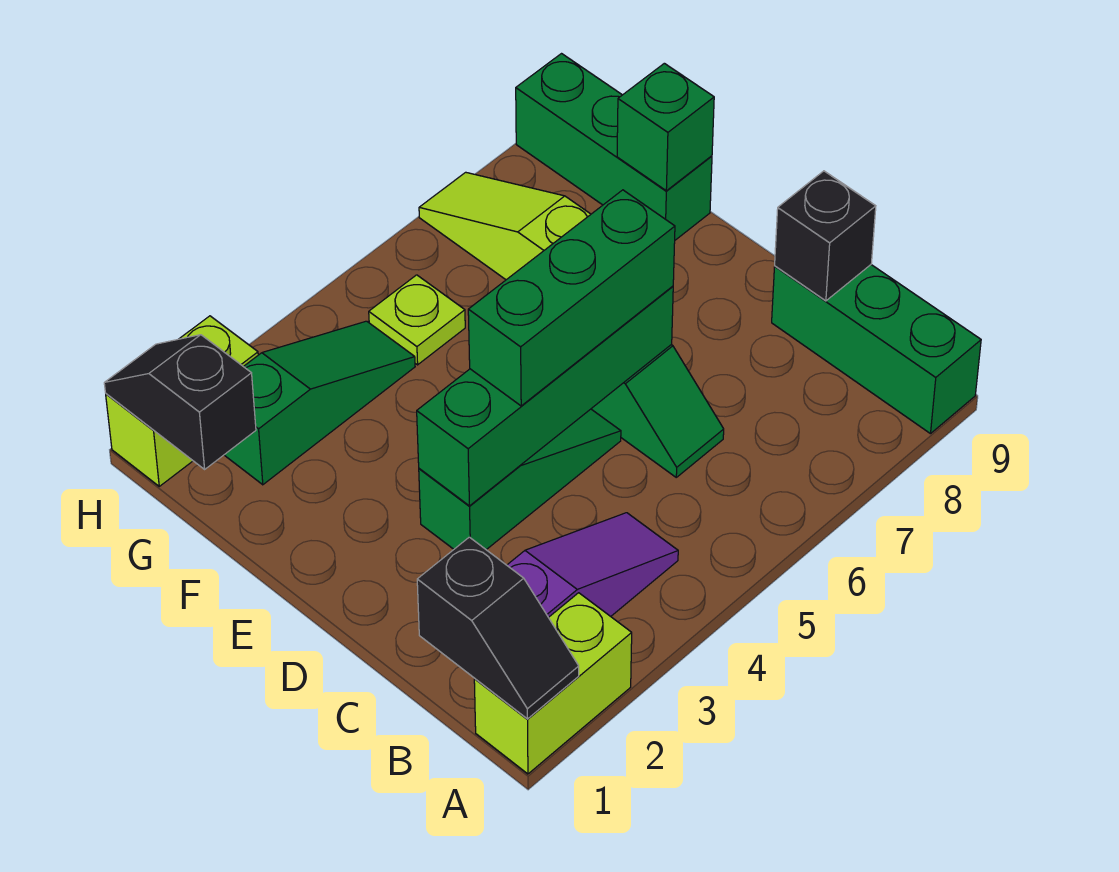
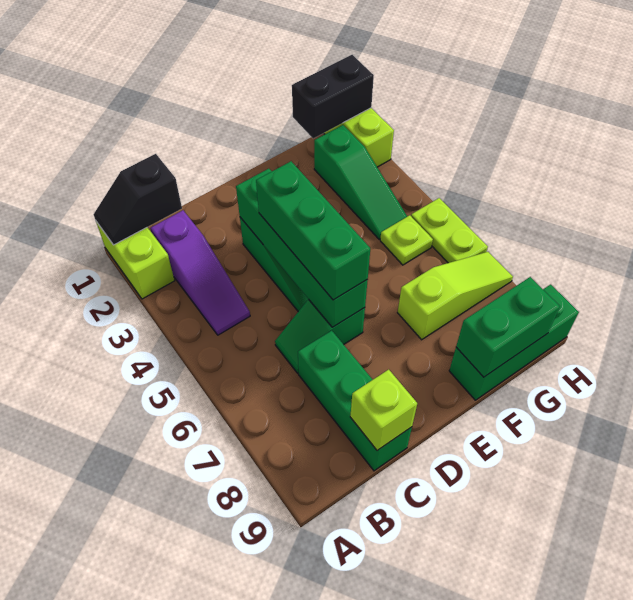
green 1x3 brick [772,265,981,434] -> green 1x3 brick turned to [298,331,412,471]
black 1x1 brick [775,171,876,301] -> lime 1x1 brick [350,370,417,450]
green 1x1 brick [617,63,714,191] -> green 1x2 brick [456,277,560,377]
black 1x2 slope [104,335,256,469] -> black 1x2 brick [292,55,374,139]
none -> lime 1x2 plate [411,198,488,263]

